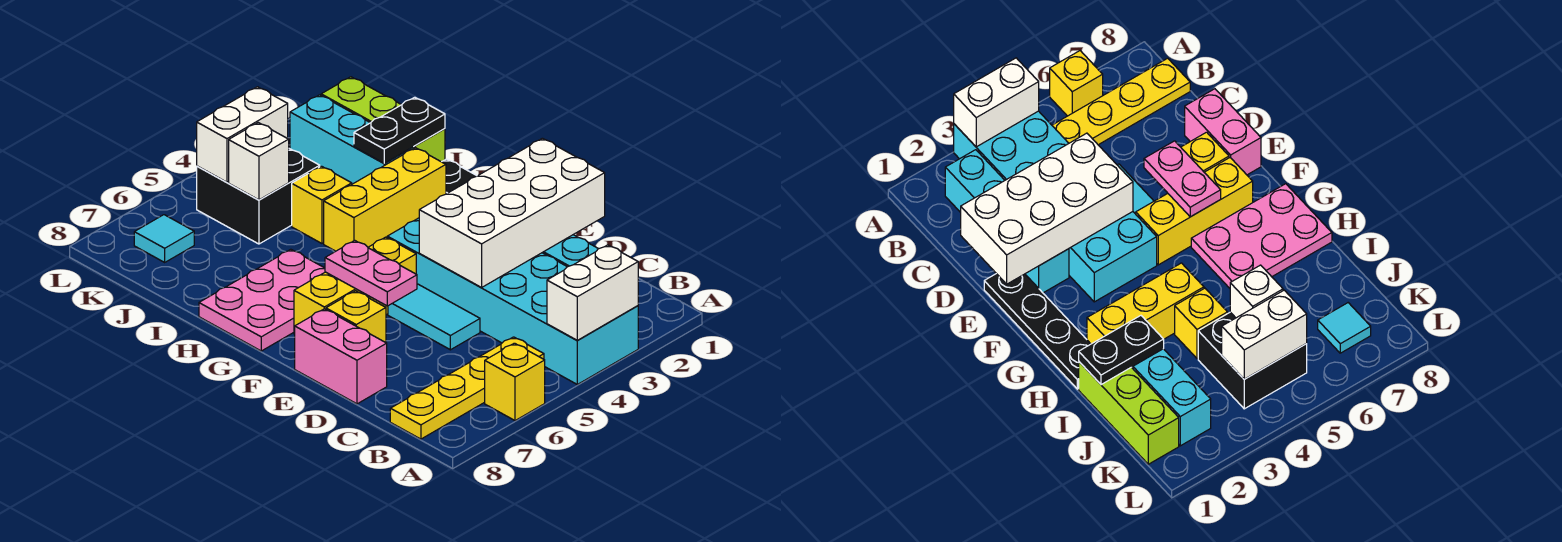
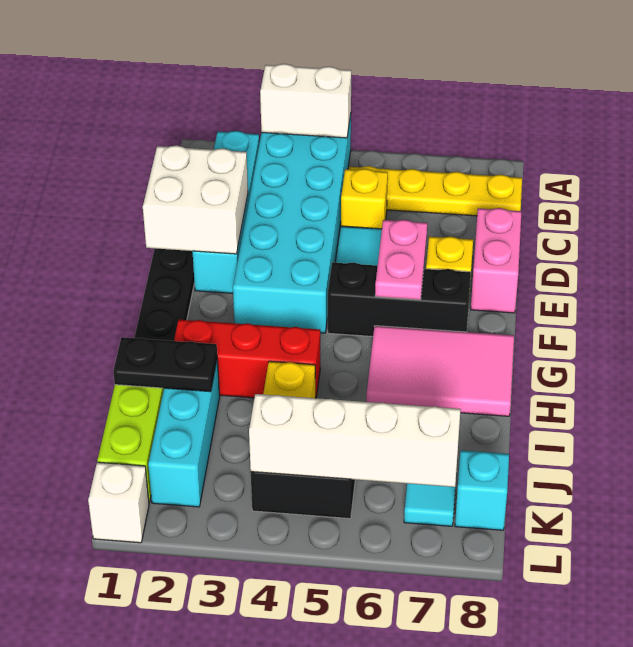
yellow 1x1 brick [485,343,545,421] -> yellow 1x1 brick moved to [341,169,388,229]
white 2x4 brick [419,138,605,287] -> white 2x2 brick [143,145,248,254]
yellow 1x3 brick [294,237,416,334] -> black 1x3 brick [328,262,471,337]
pink 2x3 plate [199,249,325,351] -> pink 2x3 tile [366,326,514,416]
yellow 1x3 brick [324,148,446,251] -> red 1x3 brick [174,320,320,398]
white 1x1 brick [229,123,289,200] -> white 1x1 brick moved to [88,462,149,543]
white 1x2 brick [197,87,288,182] -> white 1x4 brick [249,394,461,487]
none -> cyan 1x1 brick [455,450,509,530]

